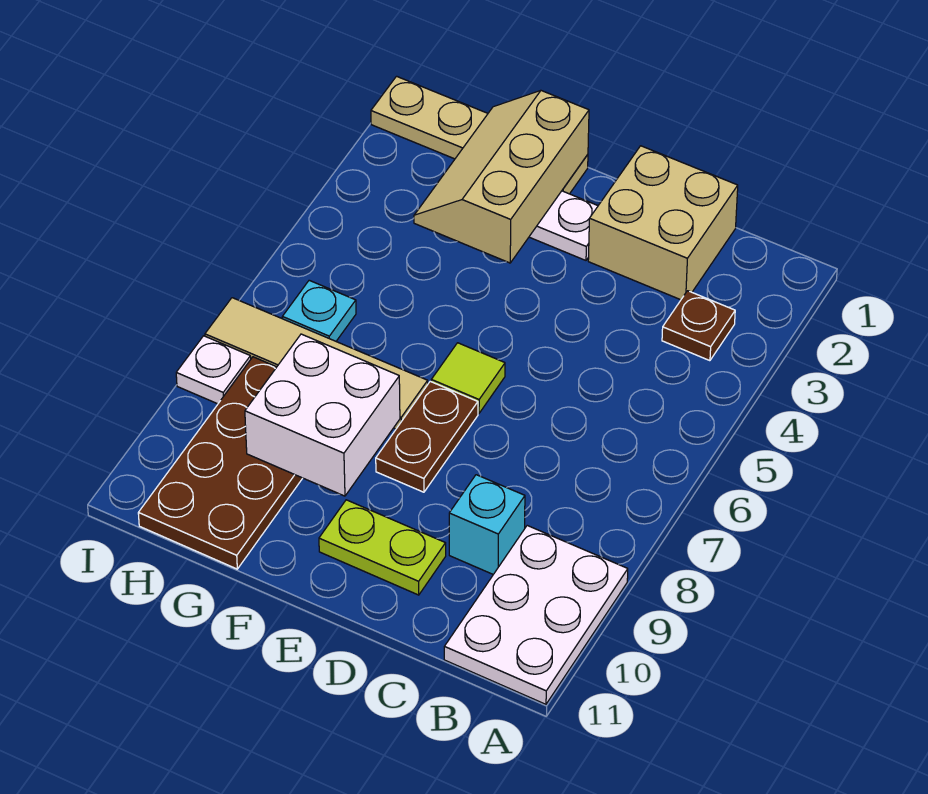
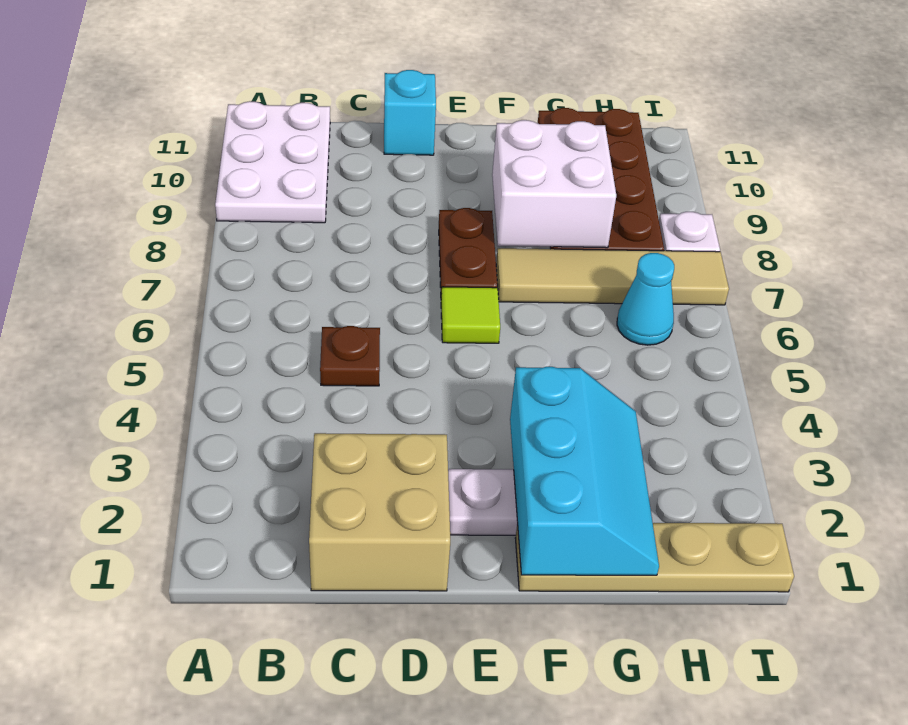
brown 1x1 plate [662,291,735,361] -> brown 1x1 plate moved to [320,326,380,386]
cyan 1x1 brick [449,475,525,574] -> cyan 1x1 brick moved to [384,70,436,155]
lime 1x2 plate [319,500,446,595] -> none
tan 2x3 slope [414,91,589,263] -> cyan 2x3 slope [510,367,659,575]
cyan 1x1 plate [282,280,356,341] -> cyan 1x1 cone [617,253,674,345]

